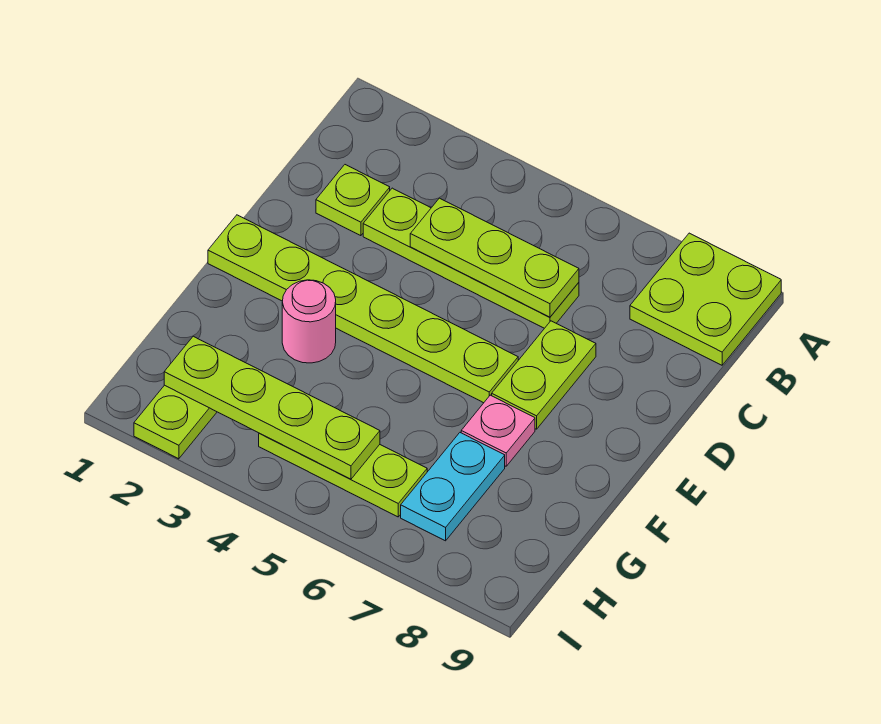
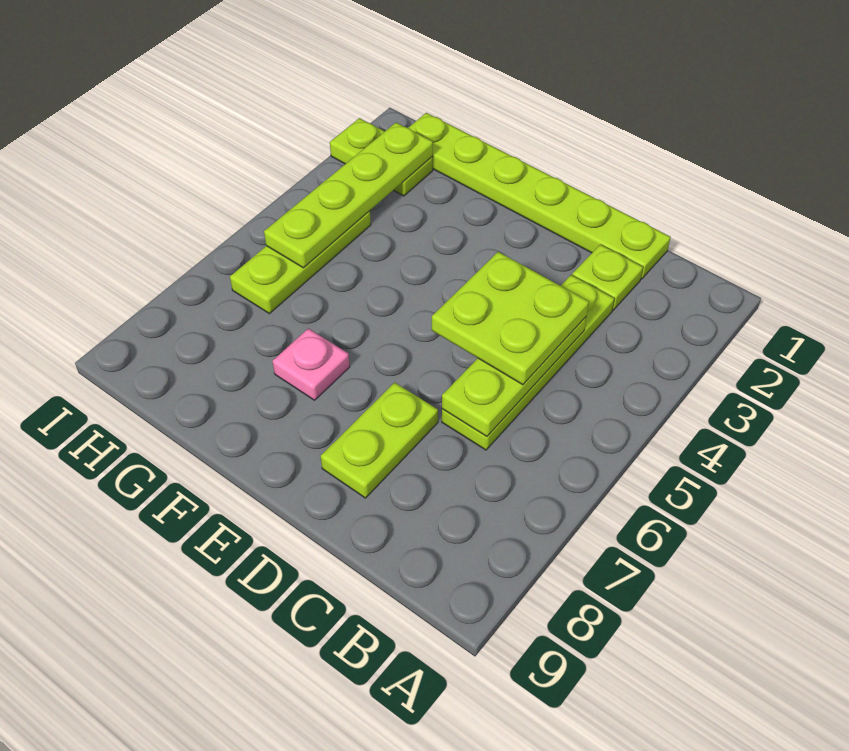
lime 2x2 plate [630,233,781,365] -> lime 2x2 plate moved to [432,252,589,385]
lime 1x2 plate [492,321,596,429] -> lime 1x2 plate turned to [321,382,438,498]
lime 1x6 plate [208,215,518,403] -> lime 1x6 plate turned to [408,113,671,279]
pink 1x1 round brick [282,280,336,363] -> none
cyan 1x2 plate [401,433,505,541] -> none

